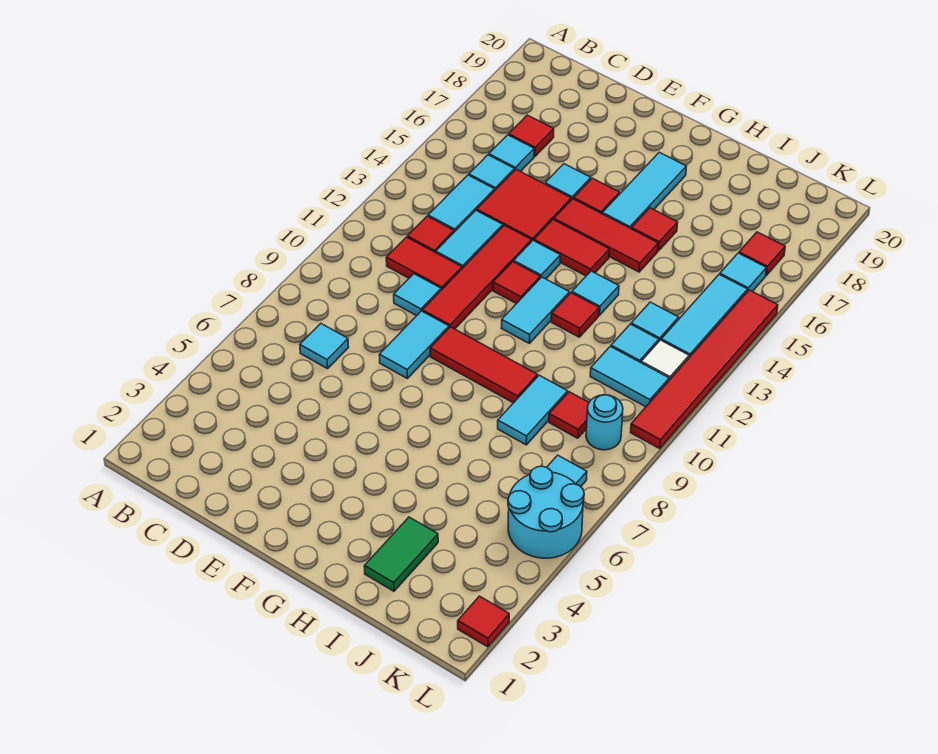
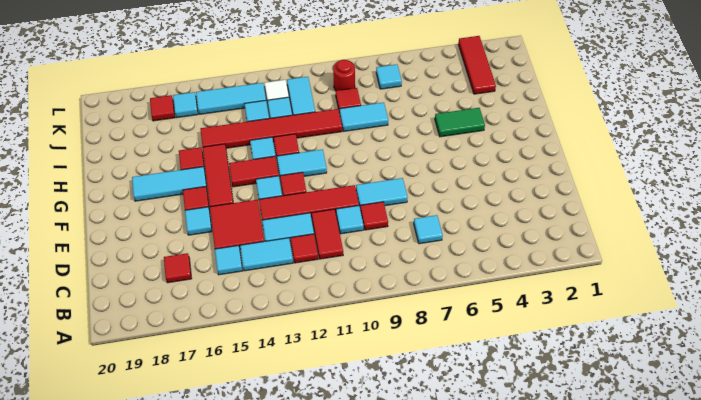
cyan 1x1 tile [489,135,534,172] -> none
red 1x3 tile [430,327,538,403] -> red 1x3 tile moved to [458,36,496,94]
red 1x2 tile [534,220,609,276] -> red 1x2 tile turned to [229,156,279,187]
green 1x2 tile [364,517,438,591] -> green 1x2 tile moved to [435,108,485,137]
cyan 2x2 round brick [508,466,584,558] -> none
cyan 1x1 round brick [586,395,623,450] -> red 1x1 round brick [333,60,355,91]
red 1x1 tile [458,596,509,647] -> red 1x1 tile moved to [360,202,388,230]
red 1x6 tile [631,290,778,448] -> red 1x6 tile moved to [200,109,342,148]

